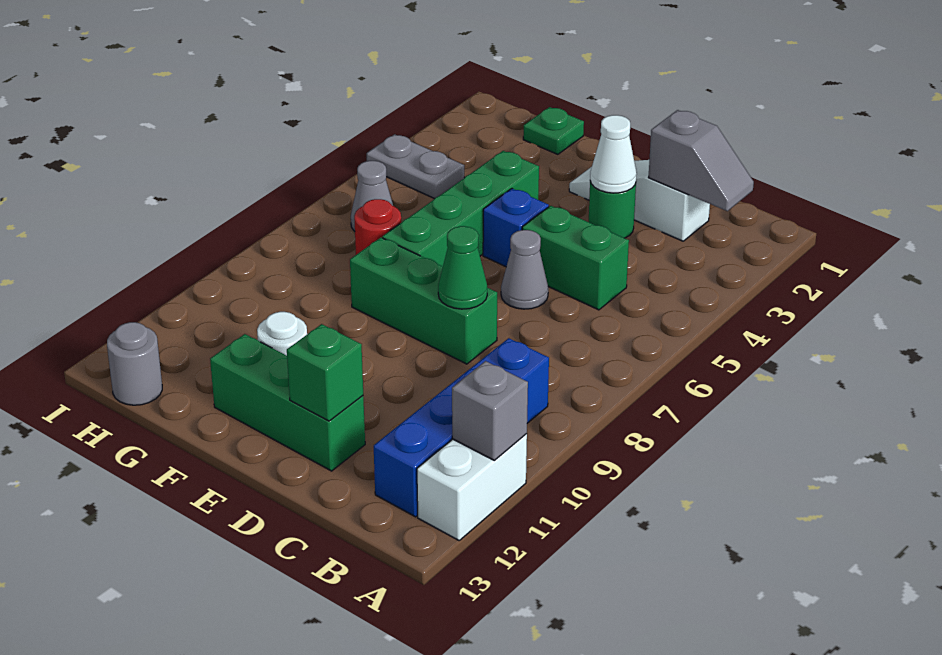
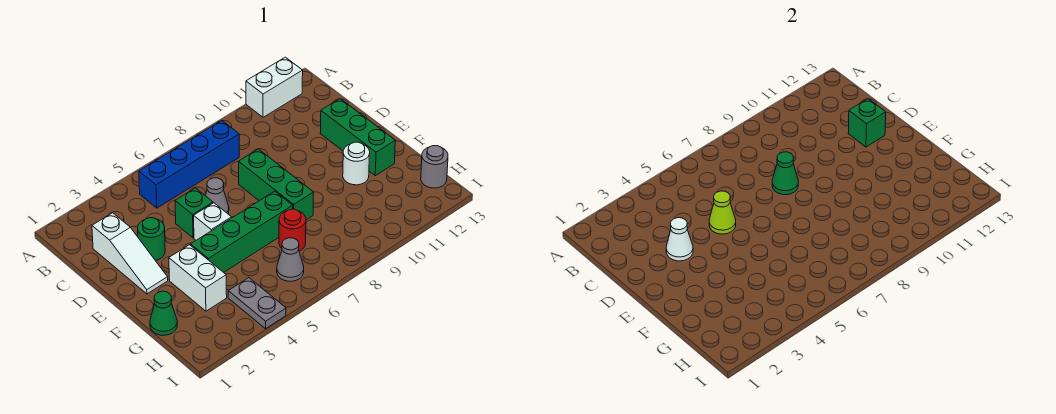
grey 1x1 brick [452,361,528,461] -> none
grey 1x2 slope [648,110,754,211] -> none
blue 1x4 brick [374,338,549,517] -> blue 1x4 brick moved to [139,121,239,208]
green 1x2 brick [522,206,629,310] -> green 1x1 brick [175,188,213,238]
none -> lime 1x1 cone [709,191,736,234]
blue 1x1 brick [483,189,549,267] -> white 1x1 brick [194,203,232,240]
none -> white 1x2 brick [169,245,227,311]
green 1x1 plate [523,107,584,154] -> green 1x1 cone [150,291,177,335]

